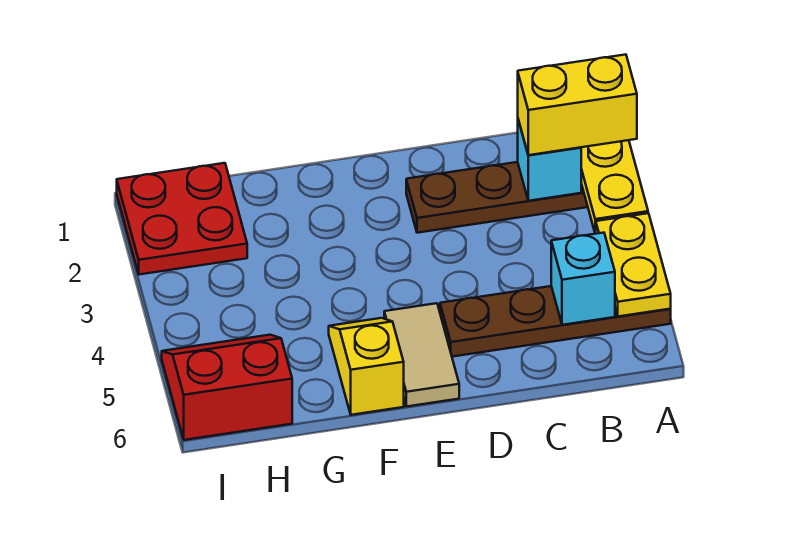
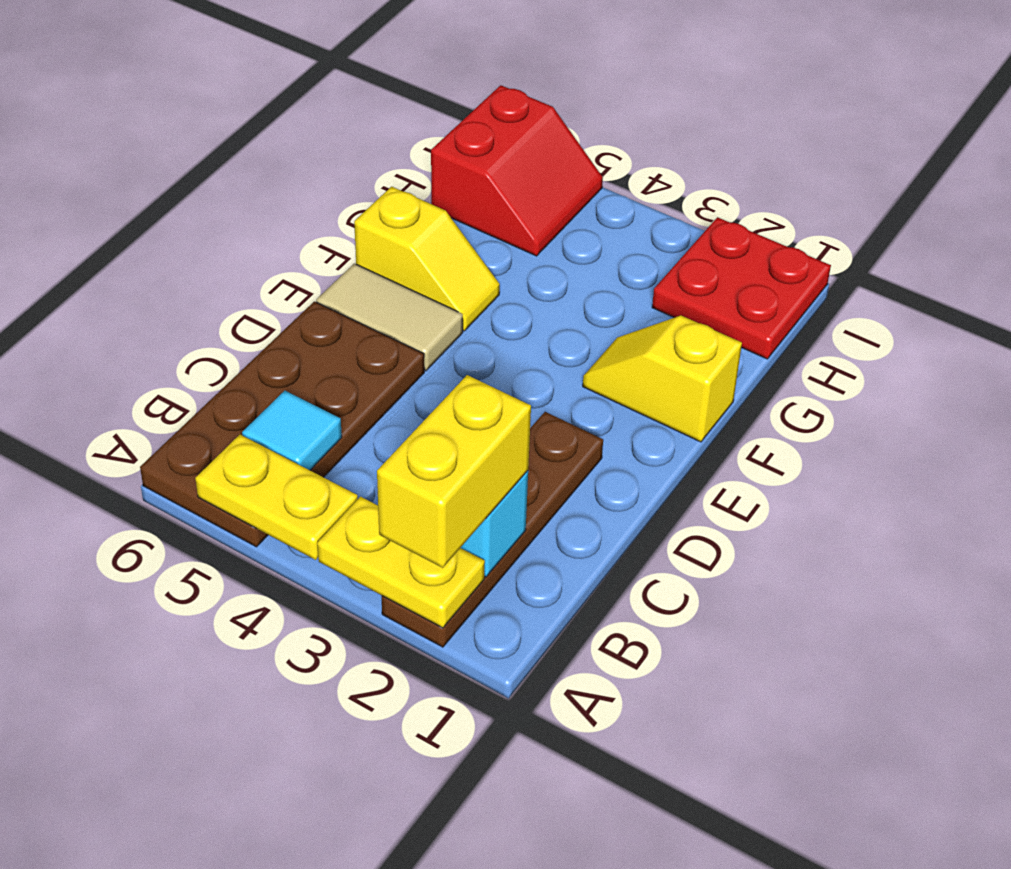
brown 1x4 plate [440,286,671,357] -> brown 2x4 plate [140,301,424,547]
cyan 1x1 brick [551,233,615,325] -> cyan 1x1 tile [242,391,342,470]
none -> yellow 1x2 slope [583,316,742,442]

